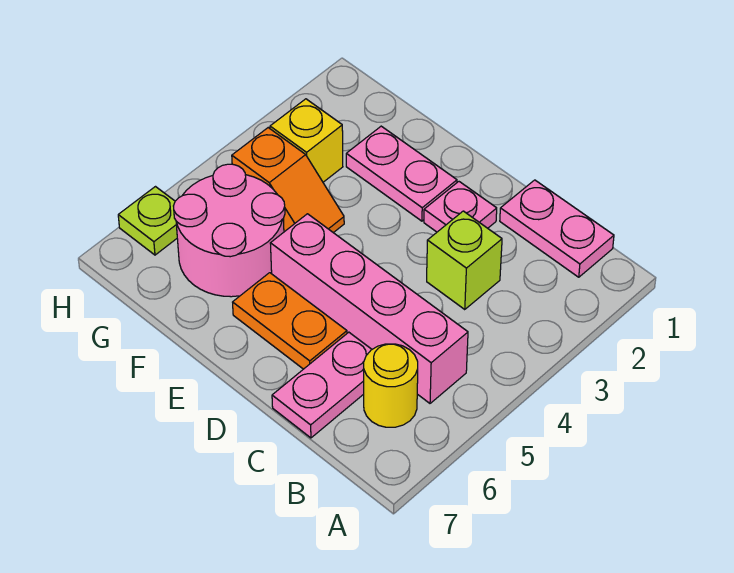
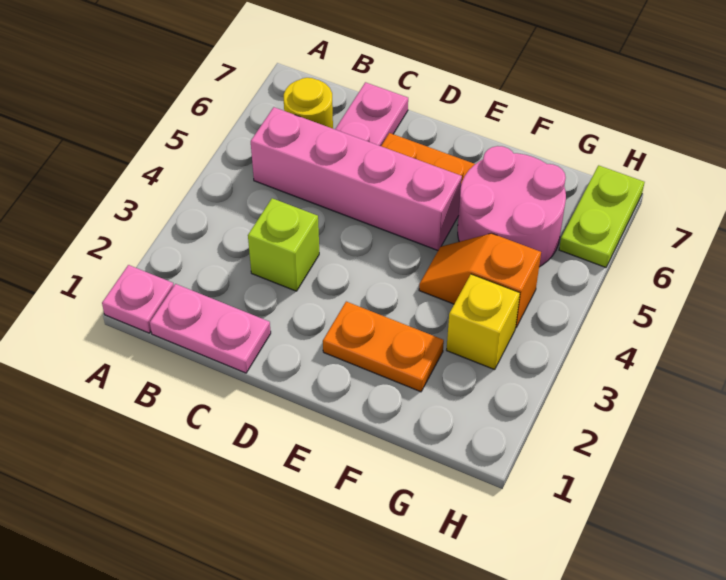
pink 1x1 plate [424,182,497,232] -> pink 1x1 plate moved to [102,265,174,333]
pink 1x2 plate [346,126,457,221] -> orange 1x2 plate [323,302,444,392]
lime 1x1 plate [118,187,177,255] -> lime 1x2 plate [559,165,645,267]

